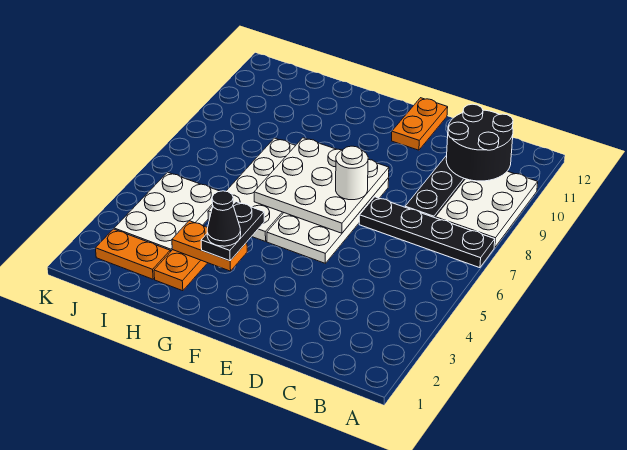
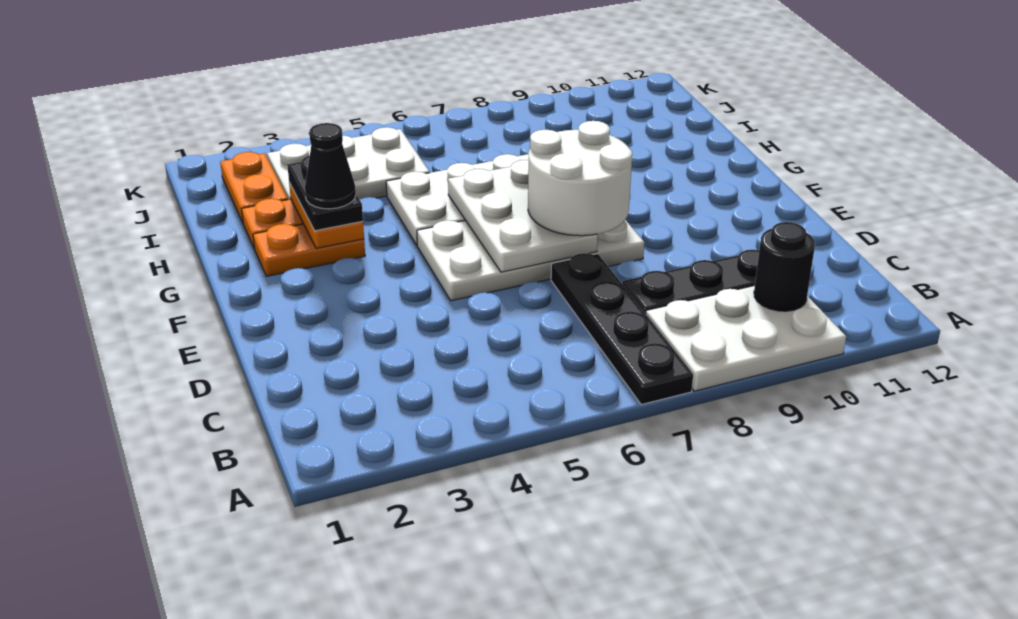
black 2x2 round brick [446,104,513,181] -> black 1x1 round brick [754,222,815,311]
white 3x3 plate [254,138,389,233] -> white 2x3 plate [448,160,598,272]
white 1x1 round brick [336,146,368,200] -> white 2x2 round brick [528,121,632,236]
orange 1x2 plate [392,98,448,150] -> orange 1x2 plate moved to [253,224,365,276]
black 1x2 plate [201,202,264,261] -> black 1x2 plate turned to [287,156,363,231]

